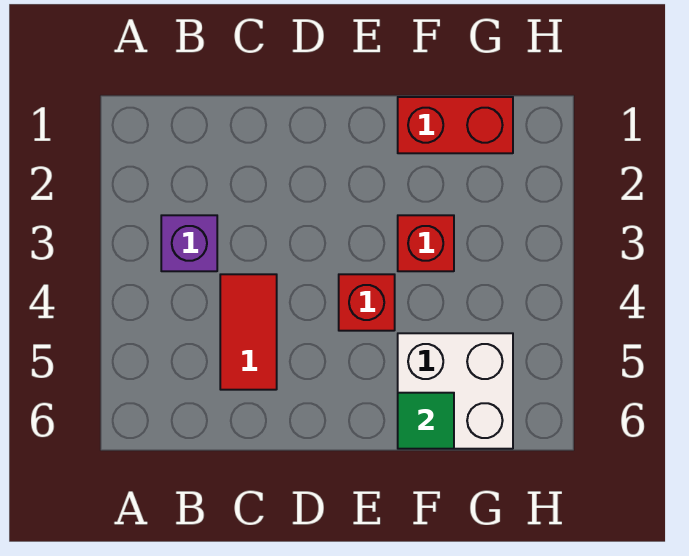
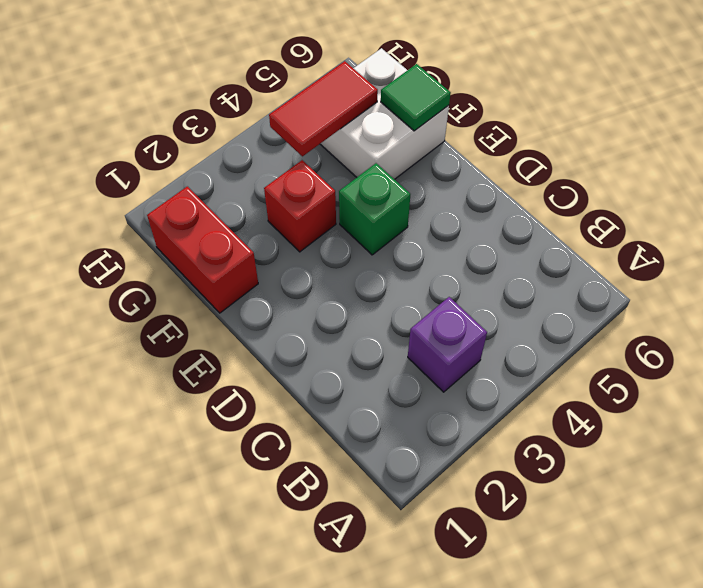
red 1x2 tile [220,274,277,390] -> red 1x2 tile moved to [269,61,378,156]
red 1x1 brick [339,274,395,331] -> green 1x1 brick [339,163,410,255]

